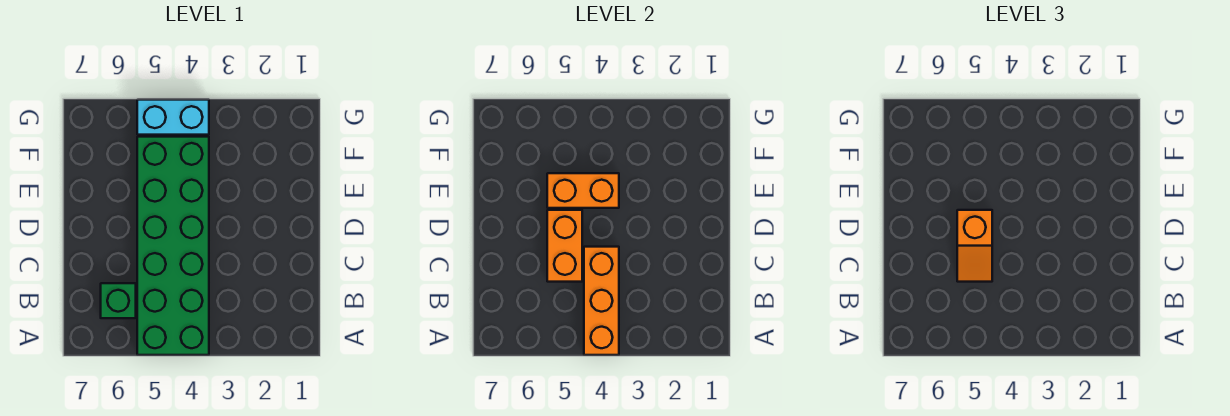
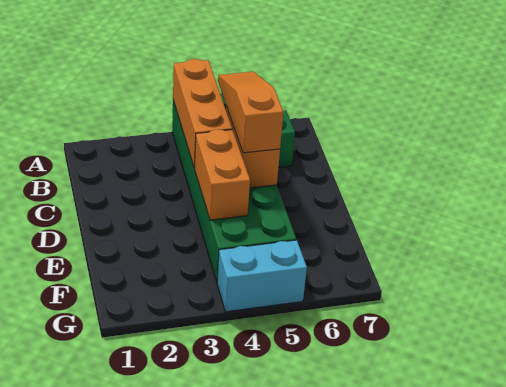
orange 1x2 slope [957,210,992,282] -> orange 1x3 slope [218,72,283,153]
orange 1x2 brick [547,173,619,208] -> orange 1x2 brick turned to [195,129,250,220]

